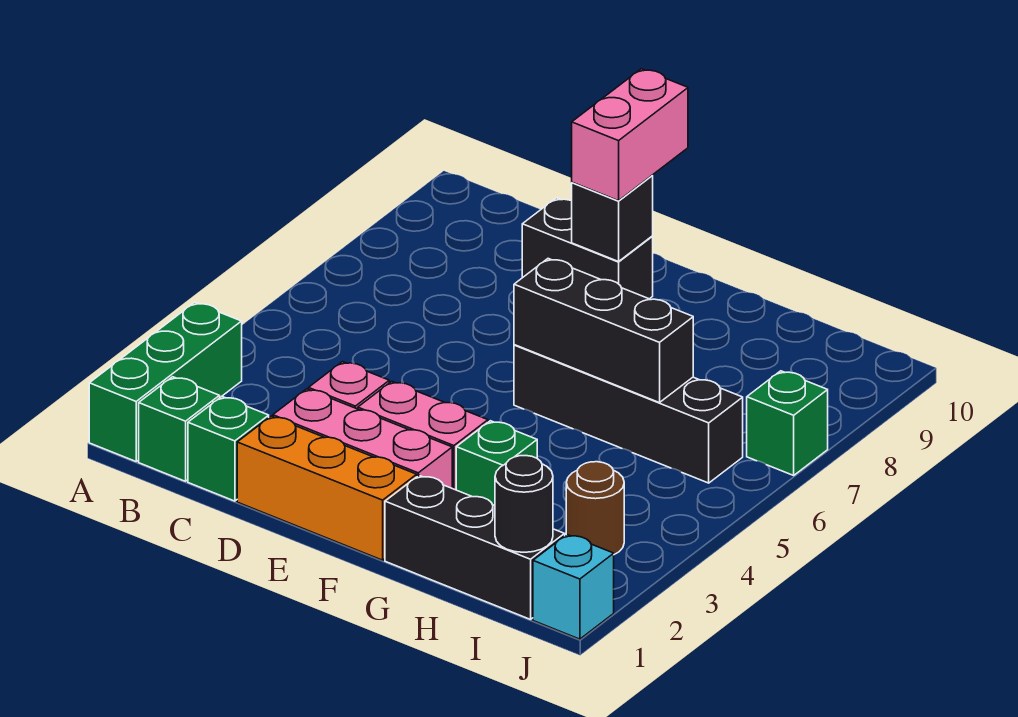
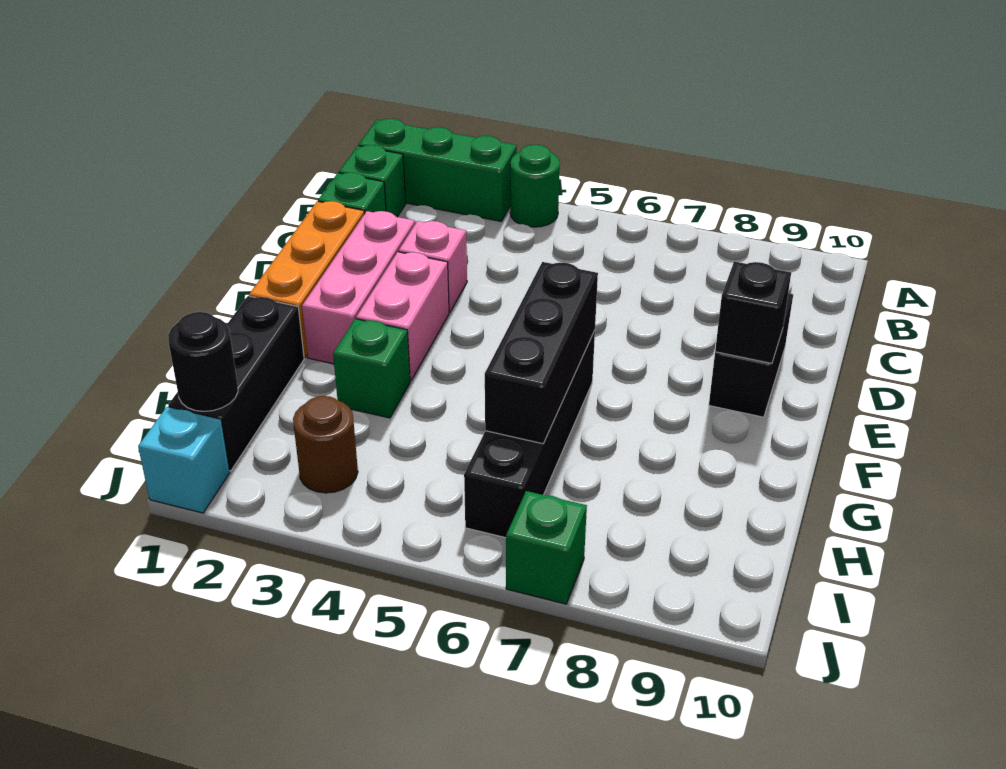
none -> green 1x1 round brick [510,145,560,227]
pink 1x2 brick [572,69,688,201] -> none

